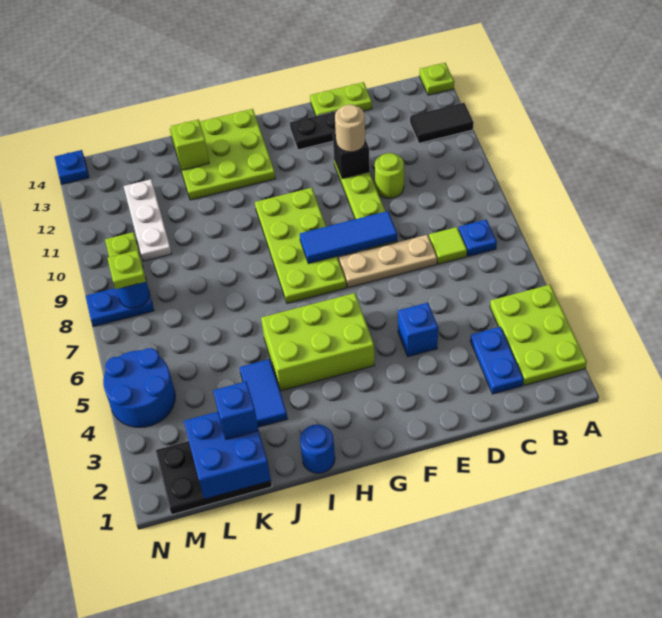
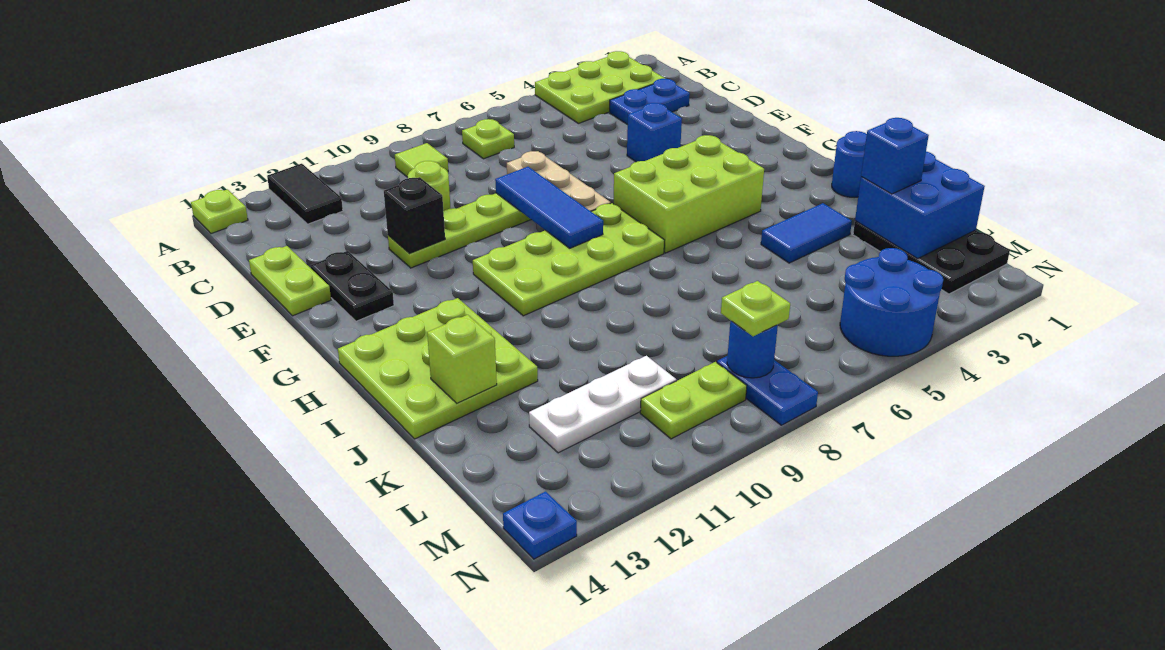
blue 1x1 plate [458,220,497,256] -> lime 1x1 plate [462,119,514,159]
lime 1x1 tile [429,227,467,264] -> lime 1x1 tile moved to [395,143,448,177]
tan 1x1 round brick [335,105,365,152] -> none
lime 2x3 brick [261,293,375,391] -> lime 2x3 brick turned to [613,135,764,253]

